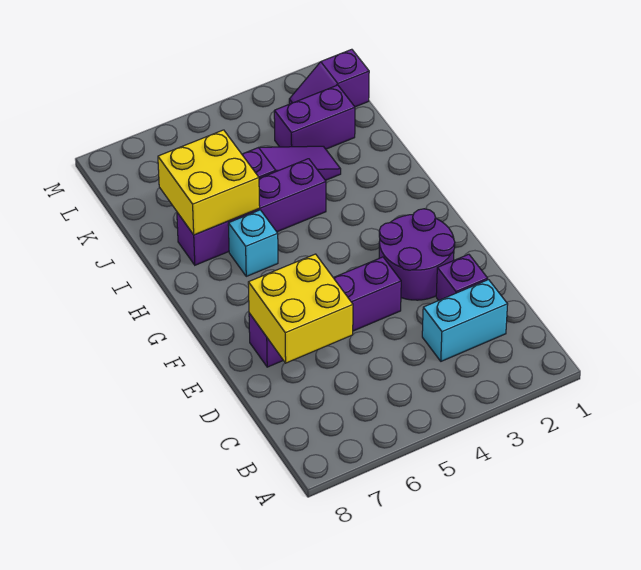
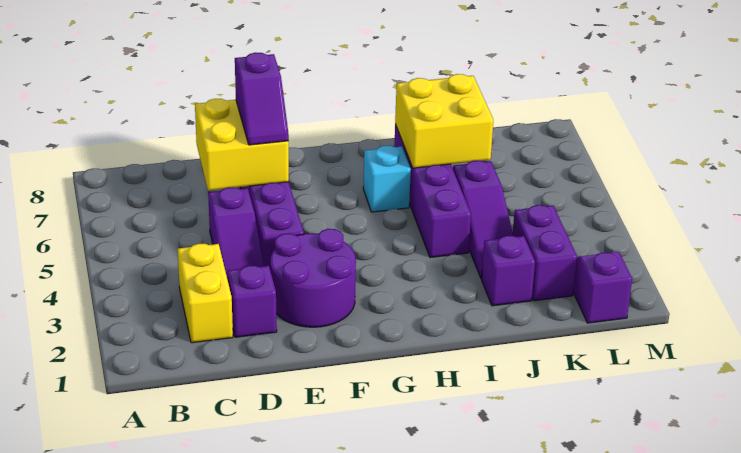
cyan 1x2 brick [422,280,508,361] -> yellow 1x2 brick [178,244,233,343]
none -> purple 1x3 slope [208,187,264,280]
none -> purple 1x2 slope [235,52,289,145]
none -> purple 1x1 brick [482,236,535,306]

